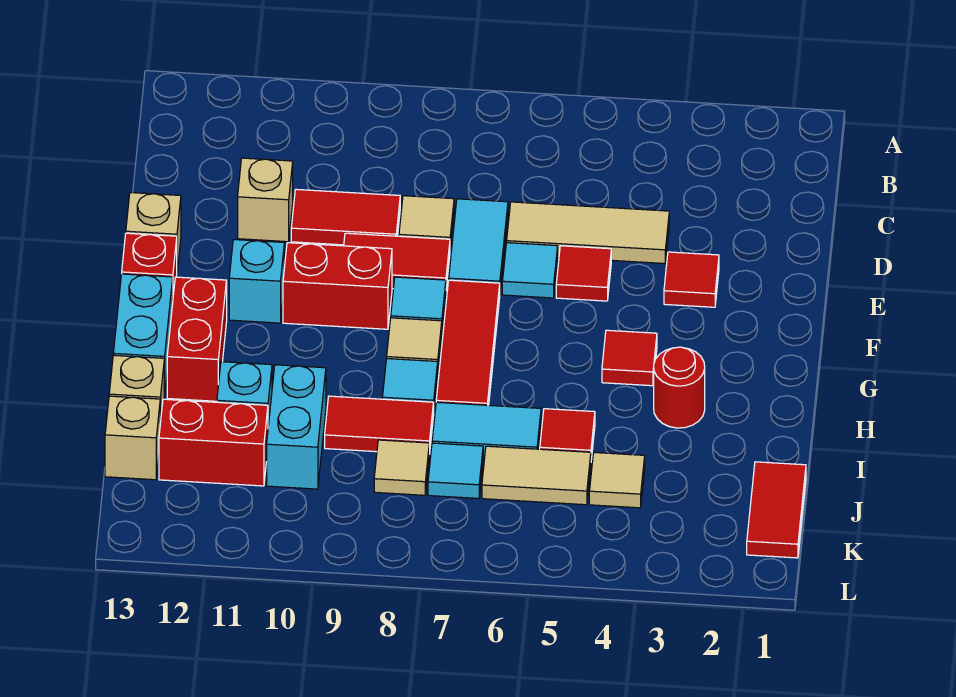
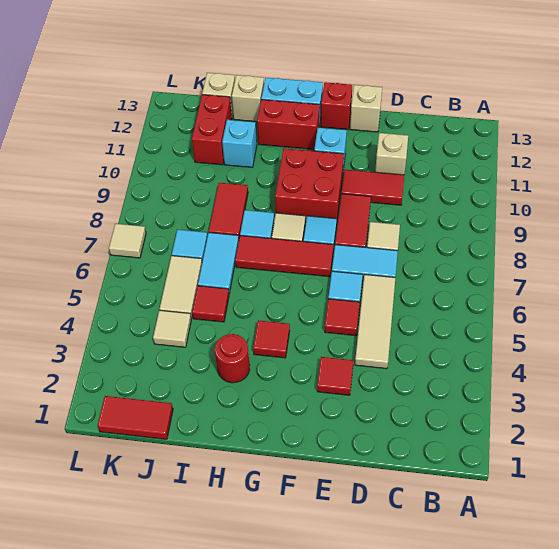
red 1x2 tile [291,189,400,245] -> red 1x2 tile turned to [342,170,404,205]
red 1x2 brick [283,243,392,329] -> red 2x2 brick [275,148,344,222]
cyan 1x2 brick [267,365,326,489] -> none
tan 1x1 tile [374,440,429,495] -> tan 1x1 tile moved to [109,224,146,258]

